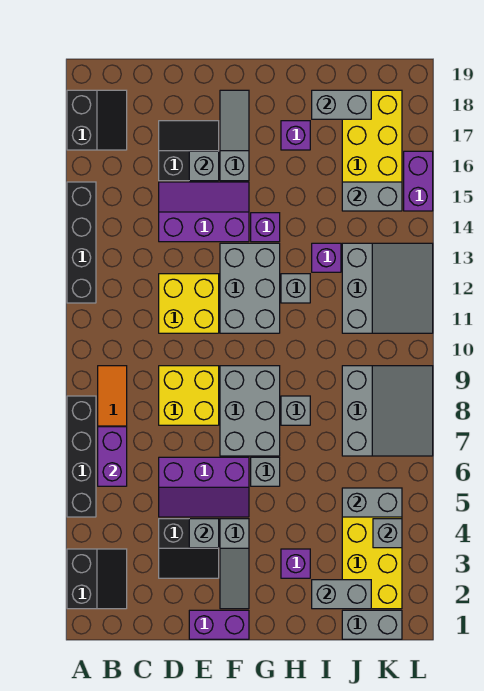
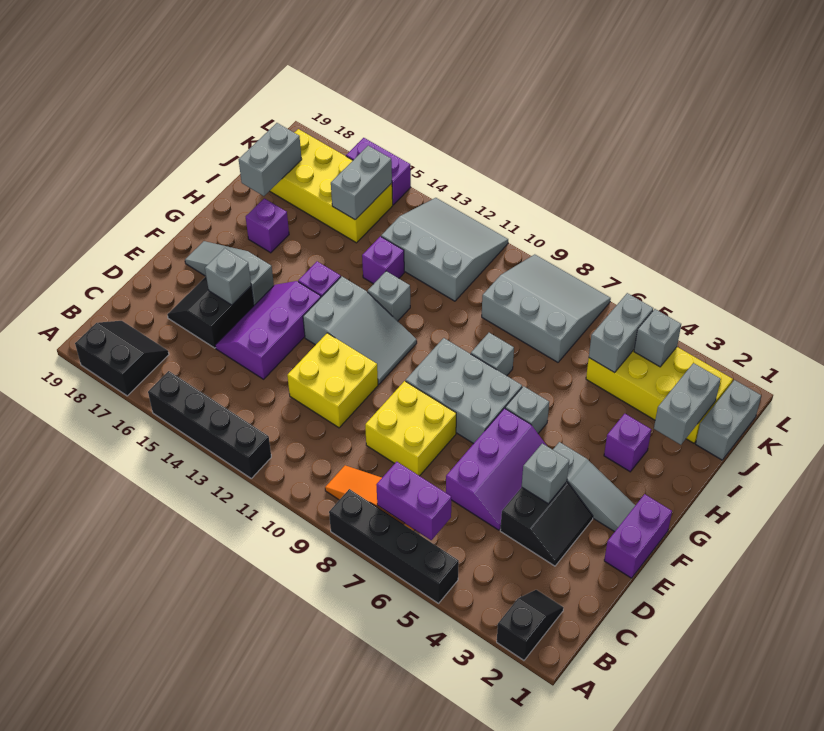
black 2x2 slope [67,549,127,609] -> black 1x2 slope [497,590,563,660]
grey 2x3 brick [220,243,280,333] -> grey 2x3 slope [303,276,417,384]

